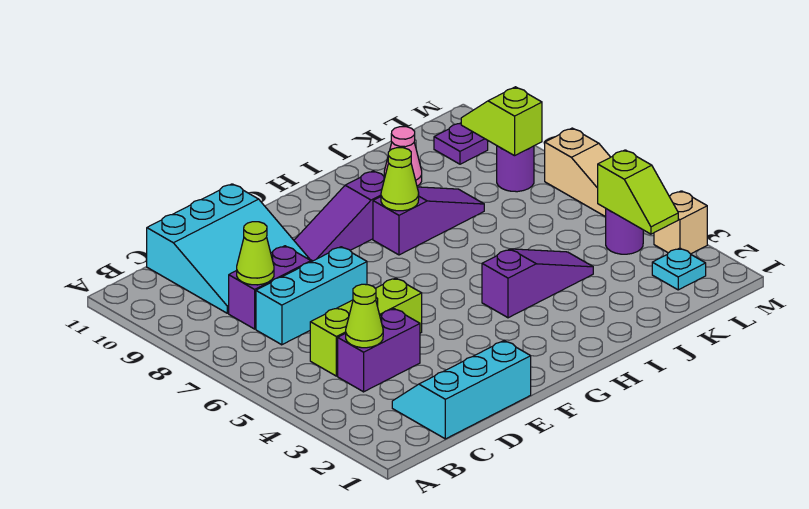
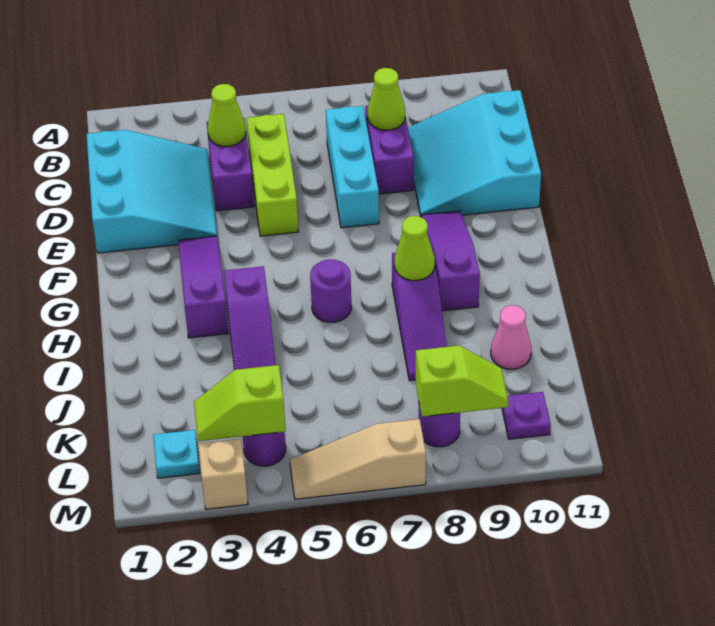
cyan 2x3 slope [392,341,531,439] -> cyan 3x3 slope [86,130,217,253]
none -> purple 1x3 slope [178,236,228,338]
none -> purple 1x1 round brick [310,259,351,322]

